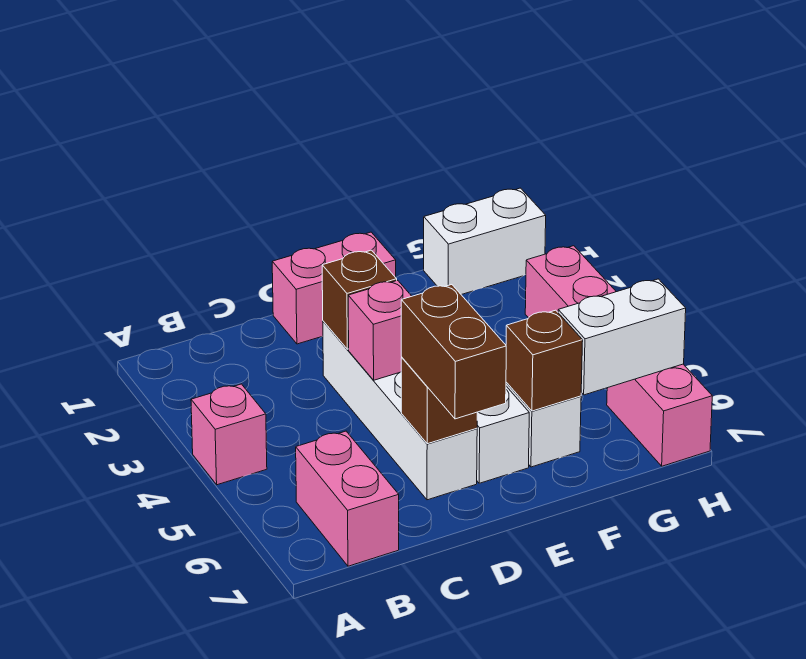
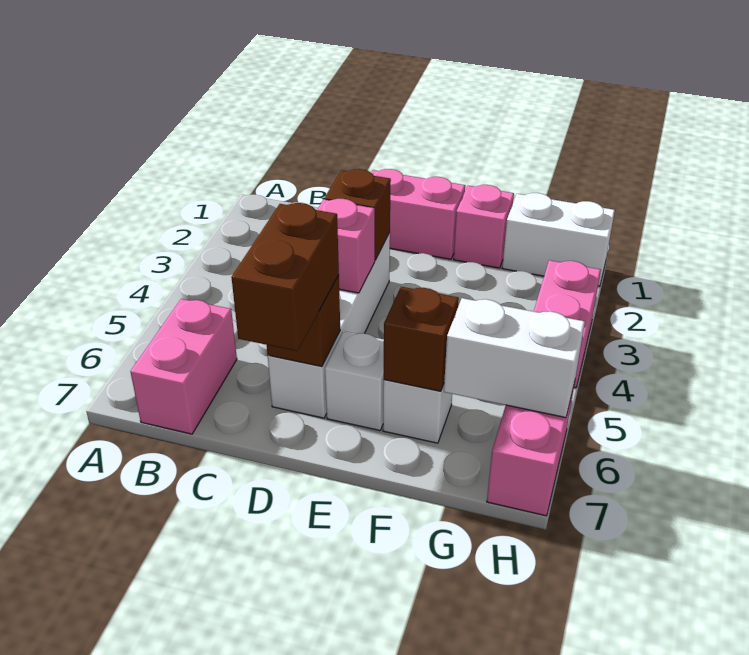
pink 1x1 brick [191,384,267,485] -> pink 1x1 brick moved to [454,185,514,268]

